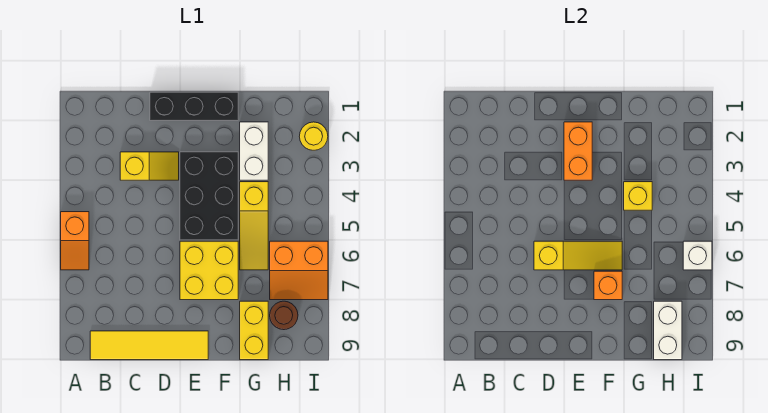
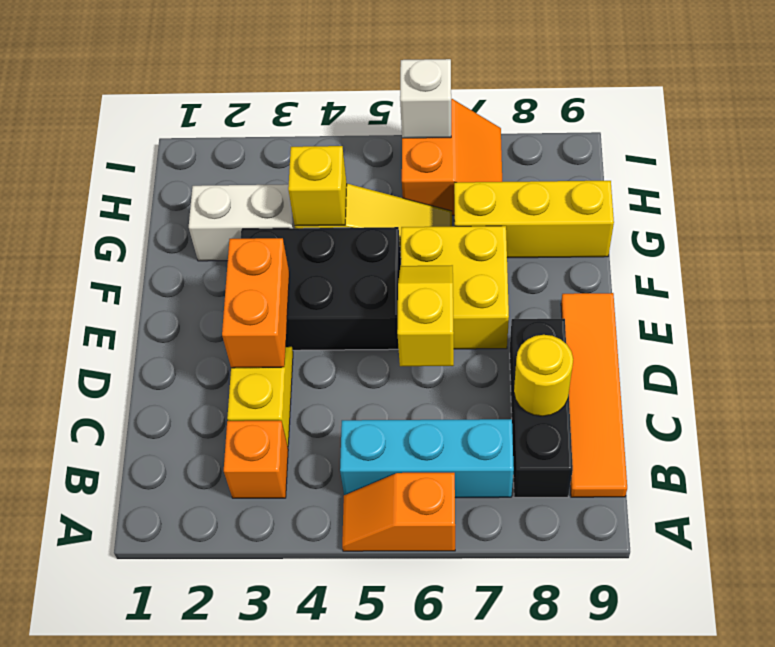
orange 1x2 slope [61,212,89,270] -> orange 1x2 slope turned to [342,473,455,551]
none -> cyan 1x3 brick [340,419,514,498]
yellow 1x4 tile [90,331,208,360] -> orange 1x4 tile [561,293,627,497]
black 1x3 brick [150,92,238,121] -> black 1x3 brick moved to [510,319,573,497]
yellow 1x3 slope [534,241,622,270] -> yellow 1x2 slope [397,266,454,366]
orange 1x2 brick [564,122,592,180] -> orange 1x2 brick turned to [222,238,289,368]
orange 1x1 brick [594,271,622,300] -> orange 1x1 brick moved to [224,421,288,498]
yellow 1x2 brick [240,301,268,360] -> yellow 1x3 brick [454,181,614,258]
brown 1x1 round brick [270,301,298,330] -> none
white 1x2 brick [654,301,682,360] -> none
yellow 1x1 round brick [299,122,328,150] -> yellow 1x1 round brick moved to [514,335,573,416]

